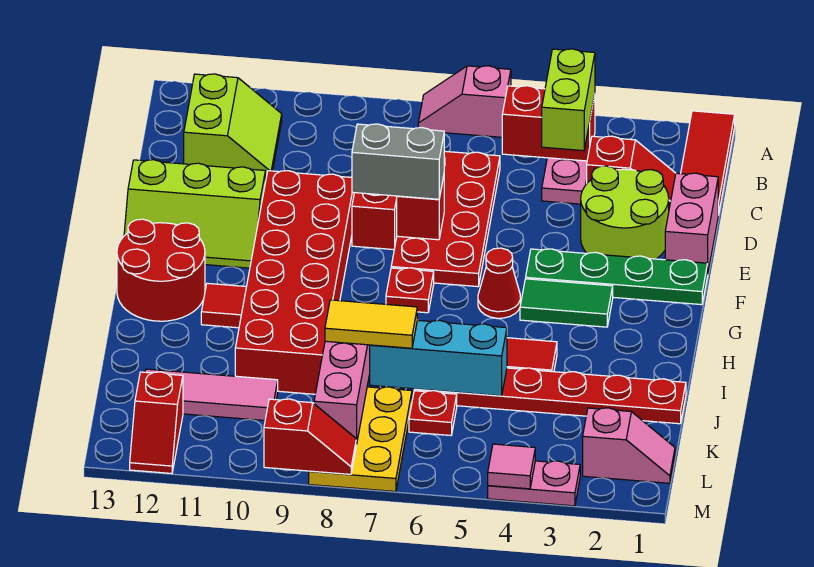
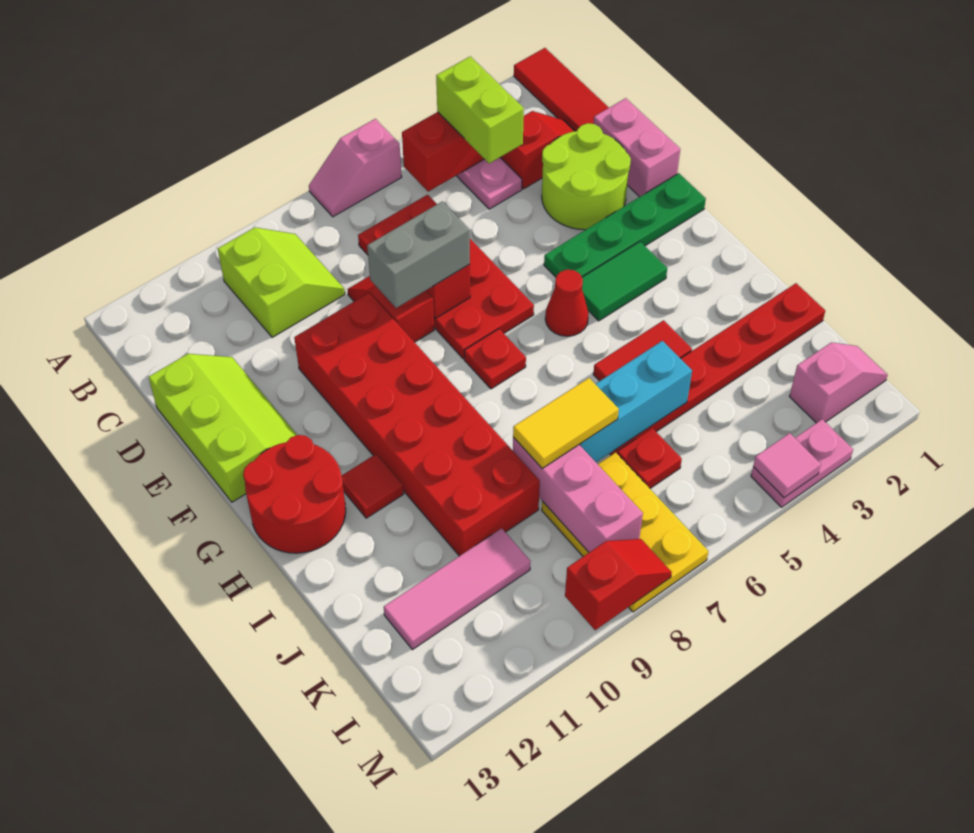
lime 2x2 slope [184,74,282,179] -> lime 2x2 slope moved to [218,227,345,337]
lime 2x3 slope [124,160,265,268] -> lime 2x3 slope turned to [149,354,297,502]
red 1x2 slope [130,372,183,473] -> none

